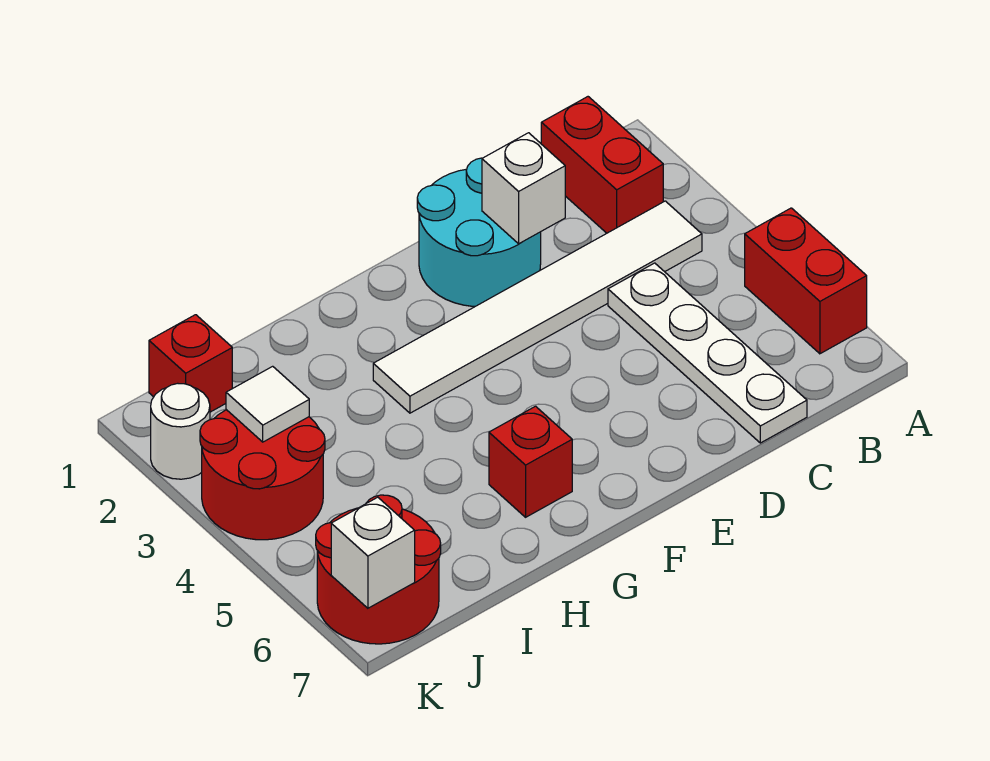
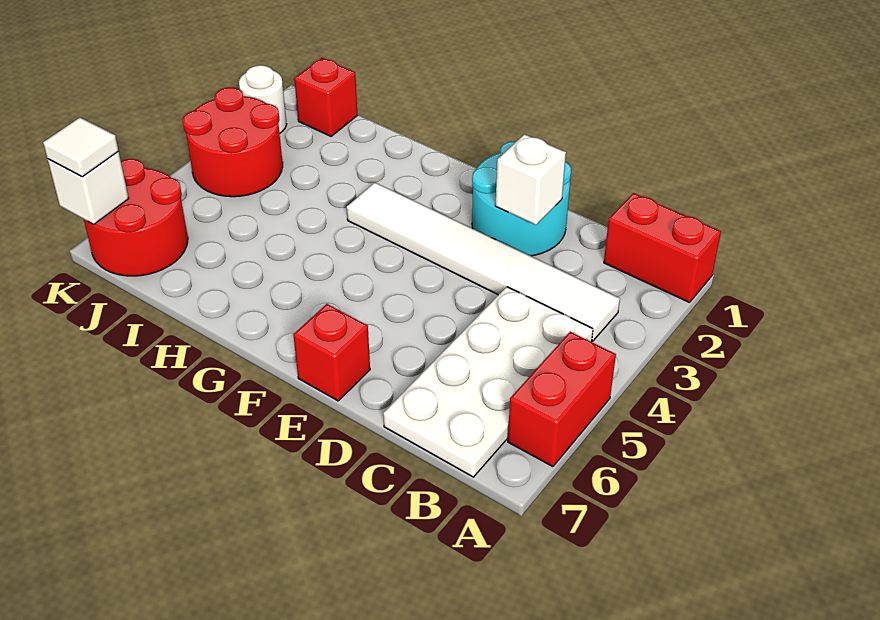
red 1x2 brick [541,97,663,233] -> red 1x2 brick turned to [604,193,721,303]
white 1x4 plate [608,263,807,443] -> white 2x4 plate [383,287,593,477]
red 1x1 brick [489,406,572,517] -> red 1x1 brick moved to [293,304,370,401]
white 1x1 tile [226,366,309,442] -> white 1x1 tile moved to [43,118,118,177]

